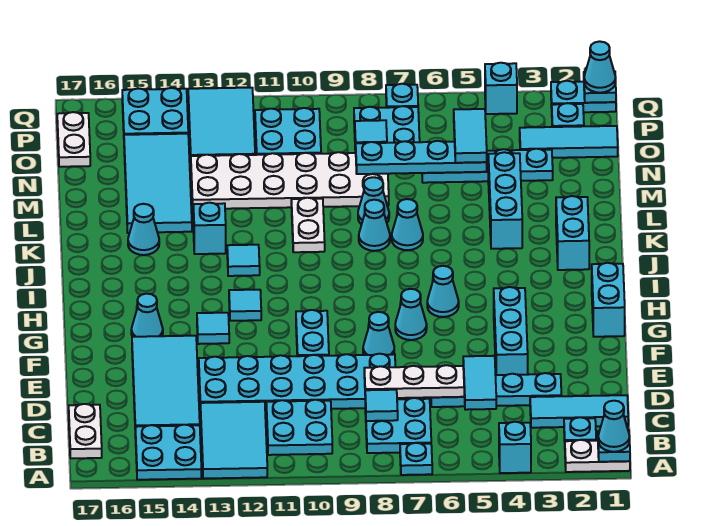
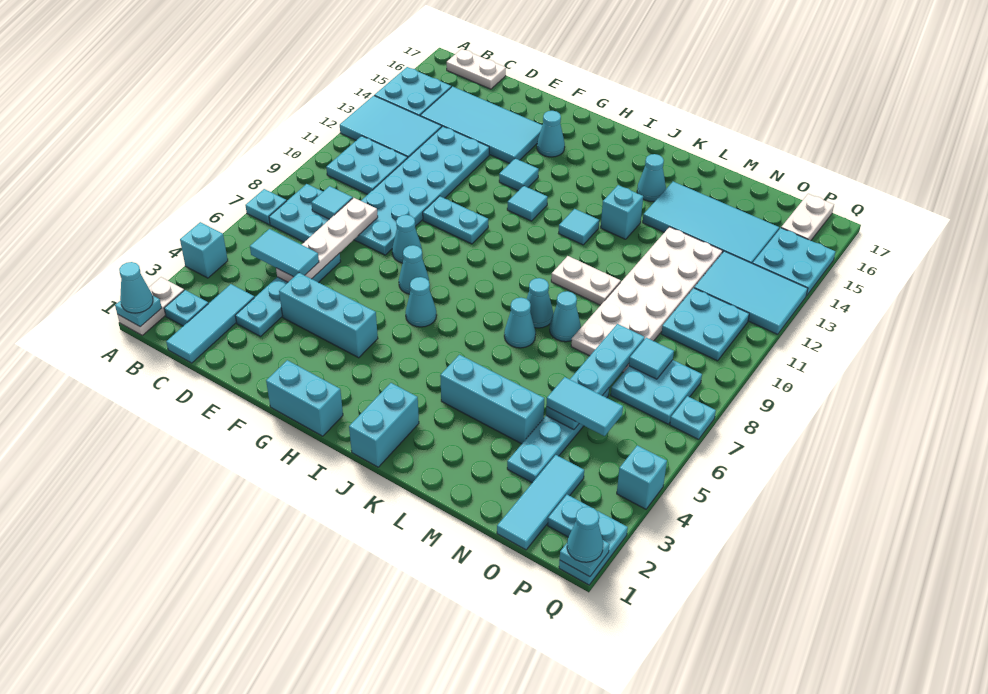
cyan 1x2 brick [556,196,589,270] -> cyan 1x2 brick turned to [349,383,419,467]
white 1x2 plate [57,112,90,167] -> white 1x2 plate turned to [781,194,834,241]

